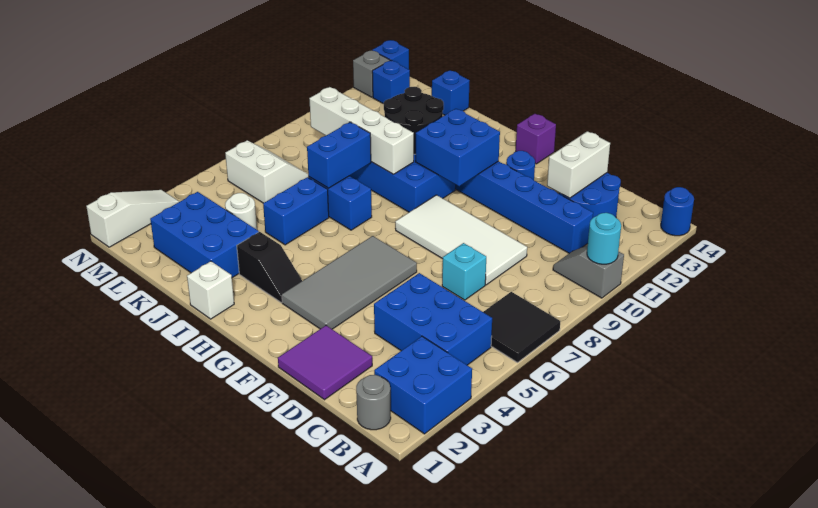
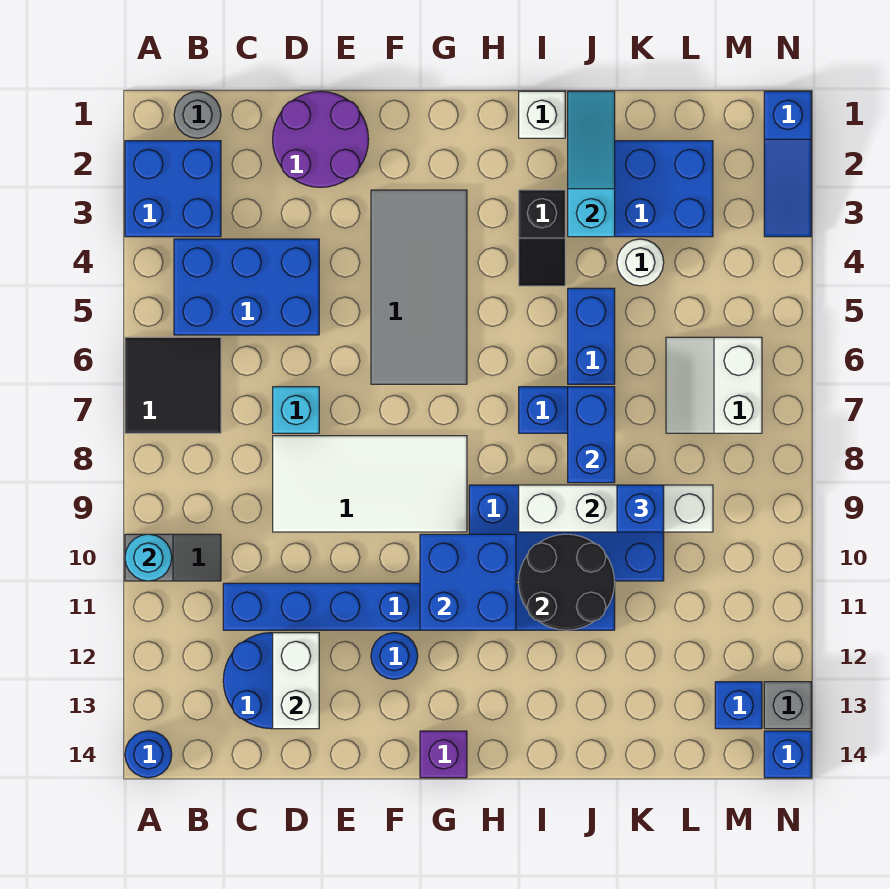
purple 2x2 tile [278,326,372,400] -> purple 2x2 round brick [273,91,369,187]
black 1x2 slope [237,232,302,303] -> black 1x2 slope turned to [519,190,565,286]
none -> cyan 1x3 slope [568,91,615,237]
blue 1x1 brick [432,70,470,115] -> blue 1x1 brick moved to [617,485,664,532]
white 2x2 slope [225,141,309,203] -> white 2x2 slope turned to [666,337,762,433]
white 1x3 slope [86,190,179,247] -> blue 1x3 slope [764,91,811,237]

